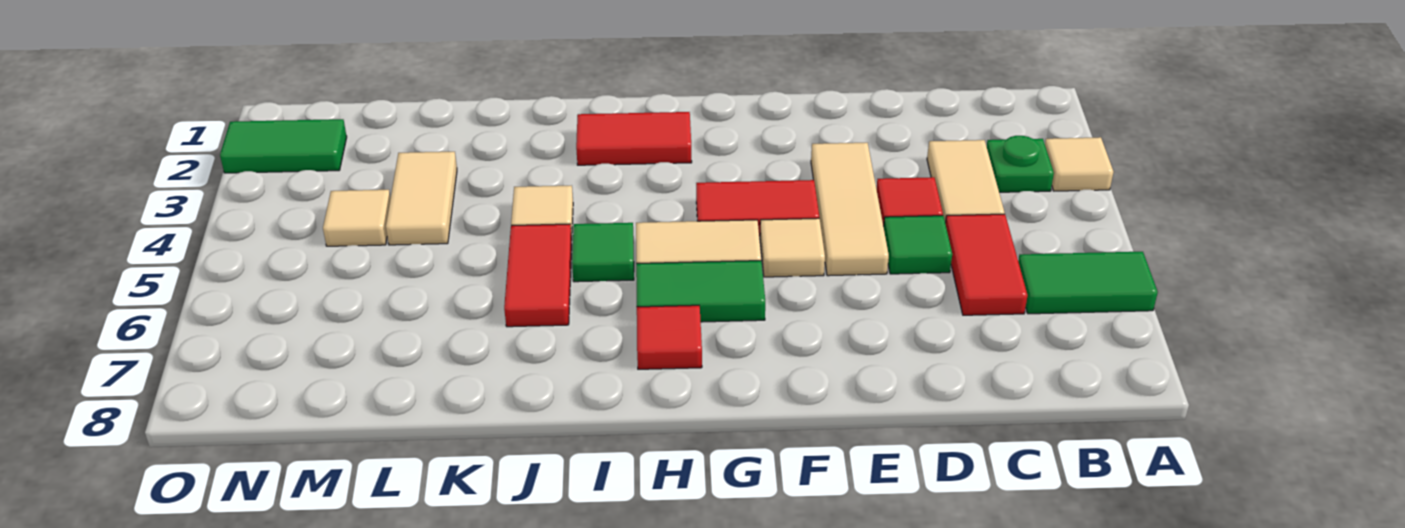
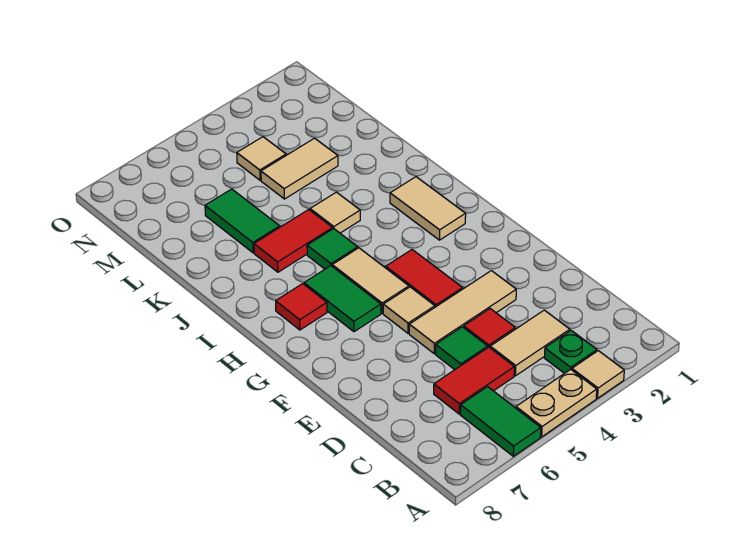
none -> tan 1x2 plate [516,369,597,437]
red 1x2 tile [576,112,692,165] -> tan 1x2 tile [390,177,466,240]
green 1x2 tile [220,119,347,173] -> green 1x2 tile moved to [205,189,280,253]

